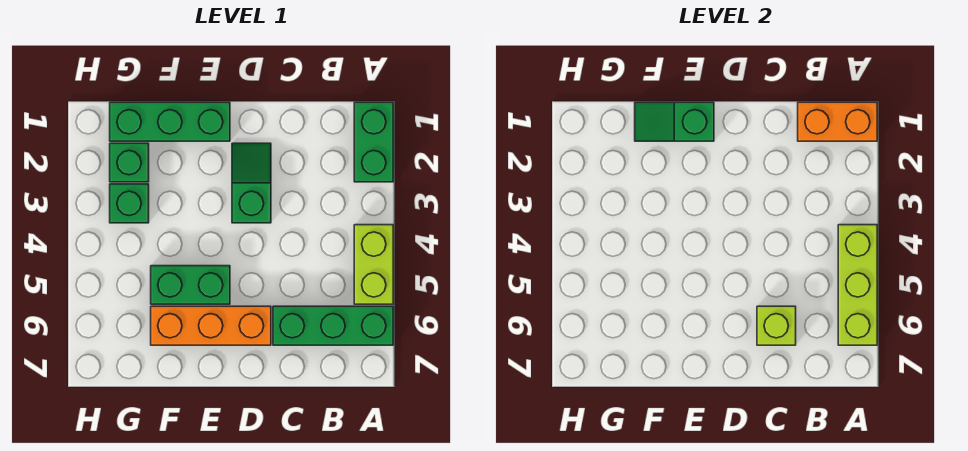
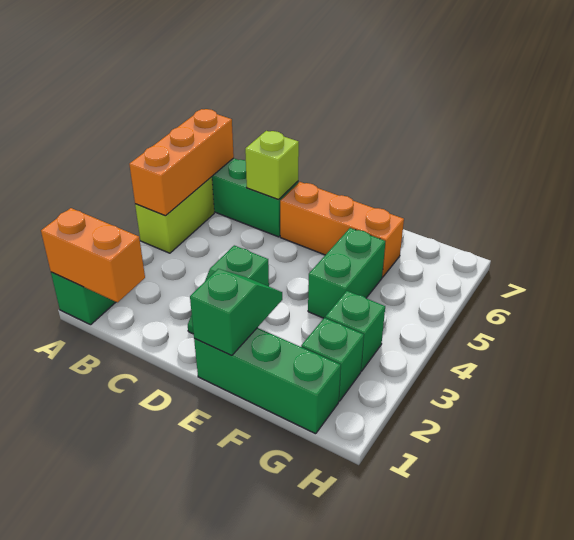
lime 1x3 brick [838,225,877,345] -> orange 1x3 brick [129,109,234,216]
green 1x2 slope [635,102,714,141] -> green 1x2 slope turned to [190,269,282,355]
green 1x2 brick [151,266,230,304] -> green 1x2 brick turned to [308,228,386,318]

